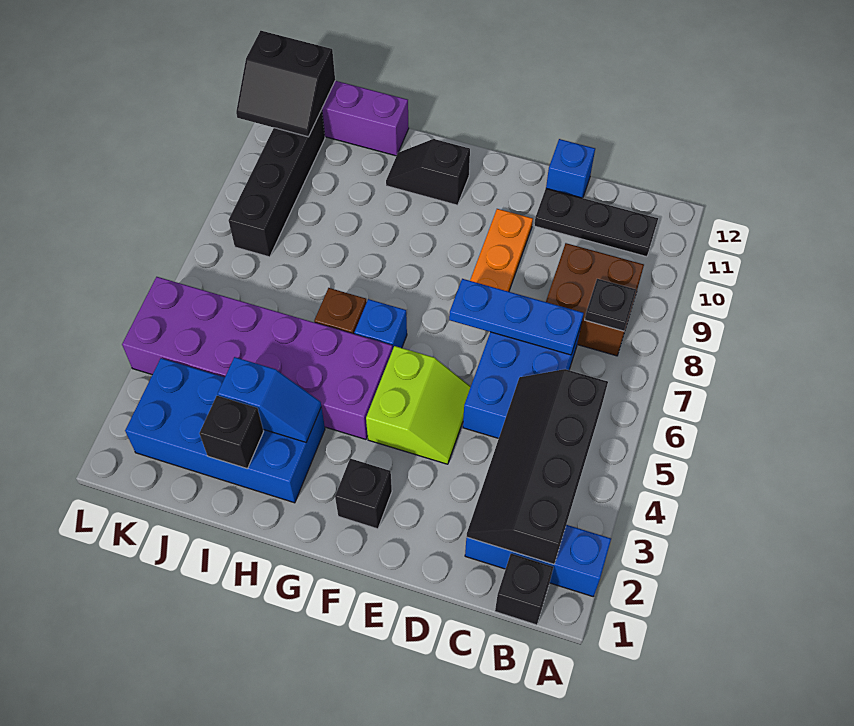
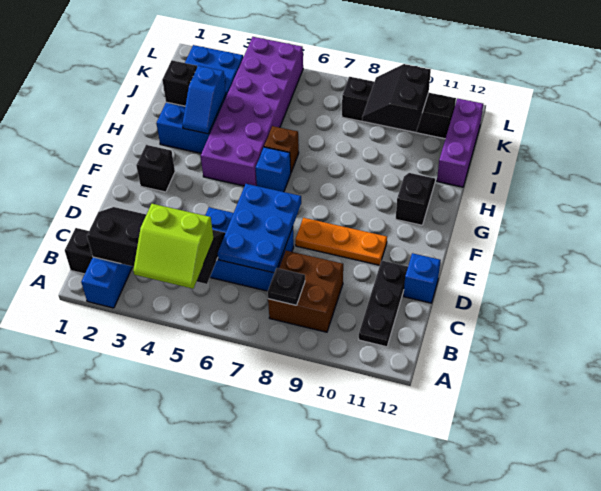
blue 1x3 plate [449,279,584,355] -> blue 2x3 plate [218,184,301,273]
lime 2x2 slope [366,346,471,464] -> lime 2x2 slope moved to [133,204,214,289]
black 2x2 slope [236,31,335,137] -> black 2x2 slope moved to [362,64,431,132]

